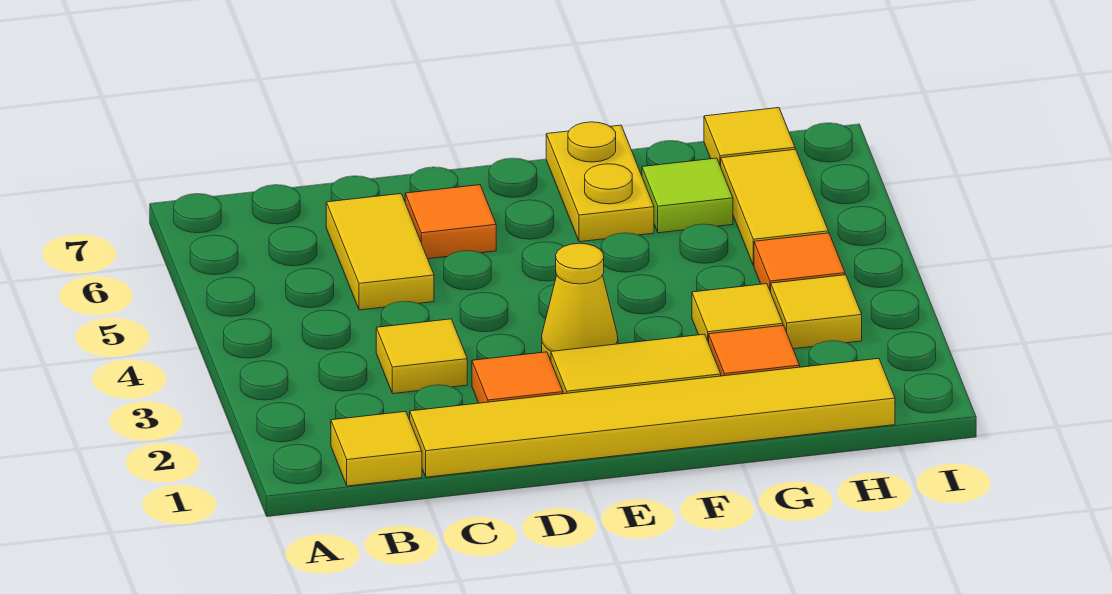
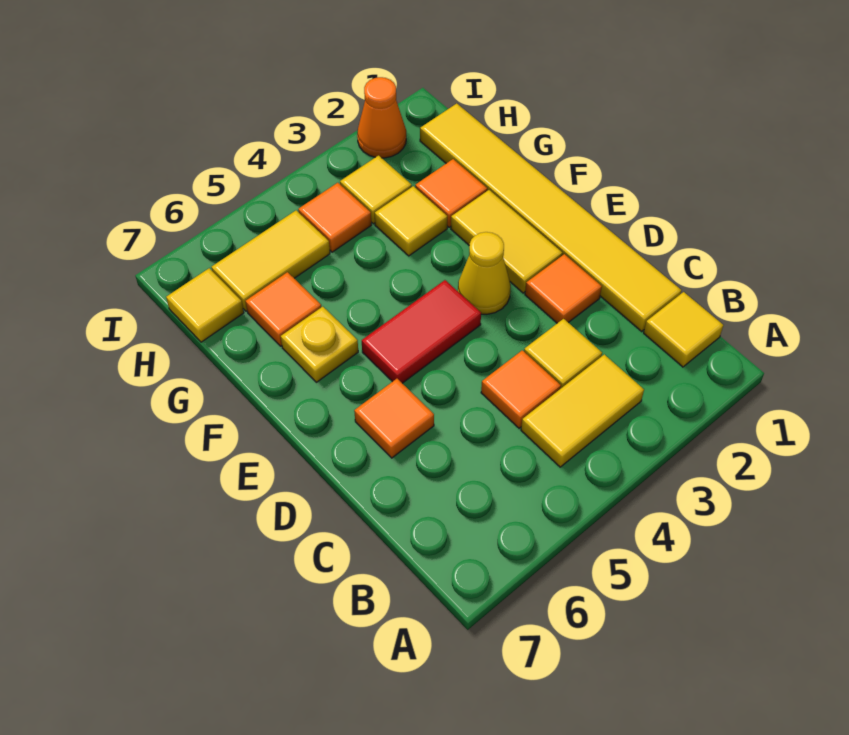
none -> orange 1x1 tile [481,350,561,428]
yellow 1x2 tile [326,194,434,310] -> yellow 1x2 tile moved to [521,354,644,467]
none -> red 1x2 tile [362,280,481,383]
yellow 1x2 plate [546,122,654,242] -> yellow 1x1 plate [281,307,358,382]
lime 1x1 tile [642,158,733,233] -> orange 1x1 tile [245,272,321,346]
none -> orange 1x1 cone [357,77,406,158]

